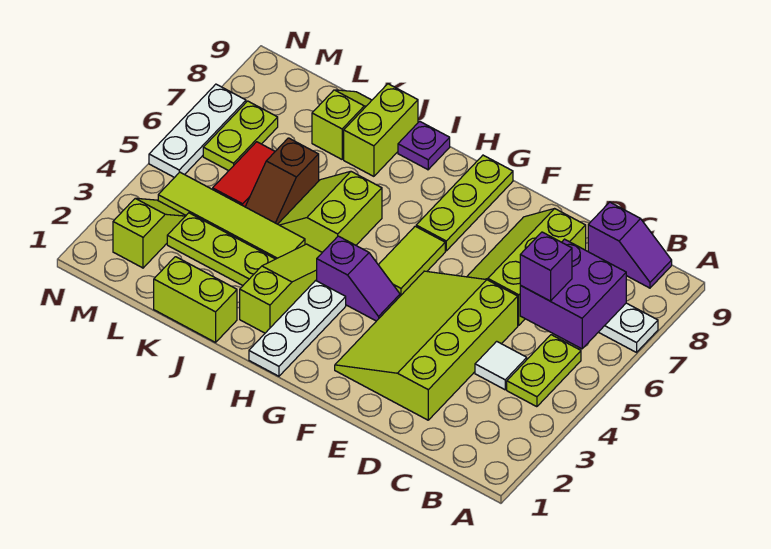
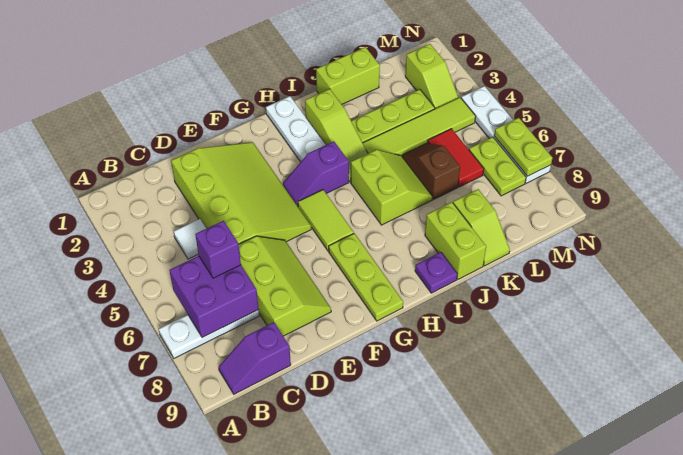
lime 1x2 plate [507,335,581,407] -> lime 1x2 plate moved to [494,118,553,176]
white 1x3 plate [149,84,246,178] -> white 1x4 plate [461,86,551,183]

